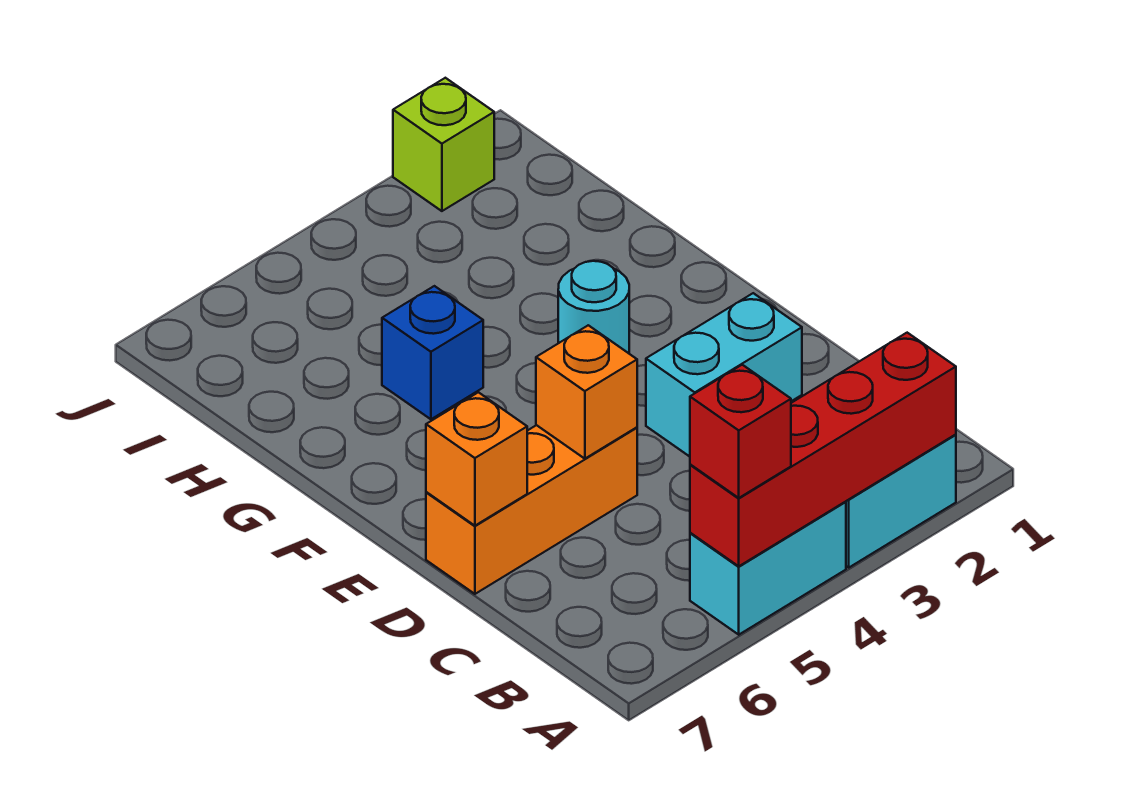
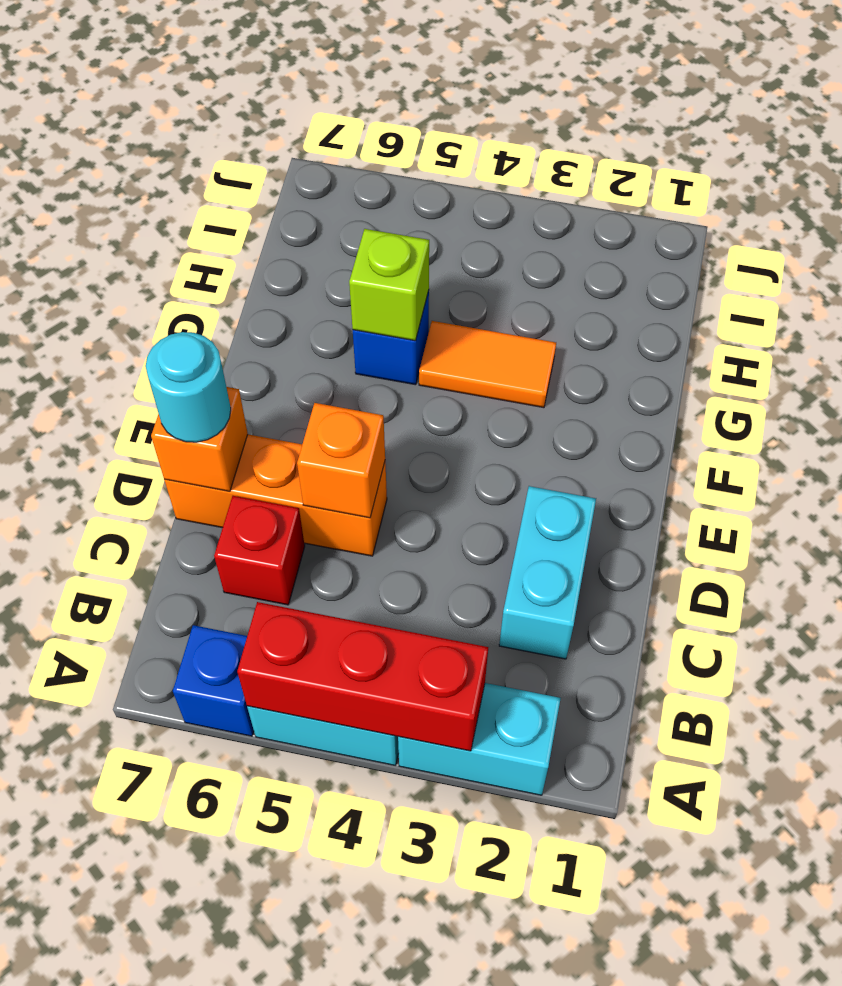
red 1x4 brick [690,333,956,566] -> red 1x3 brick [237,602,488,751]
red 1x1 brick [690,365,791,498] -> red 1x1 brick moved to [214,496,305,605]
none -> blue 1x1 brick [173,625,254,736]
cyan 1x2 brick [646,293,802,457] -> cyan 1x2 brick turned to [499,486,596,659]
cyan 1x1 round brick [558,261,629,353] -> cyan 1x1 round brick moved to [146,332,231,442]
none -> orange 1x2 tile [419,321,556,408]
lime 1x1 brick [393,78,494,211] -> lime 1x1 brick moved to [349,229,429,341]

